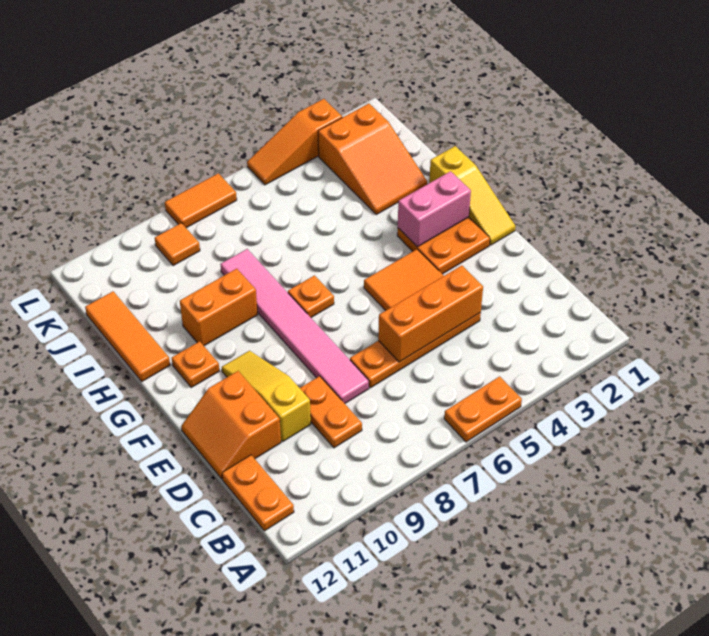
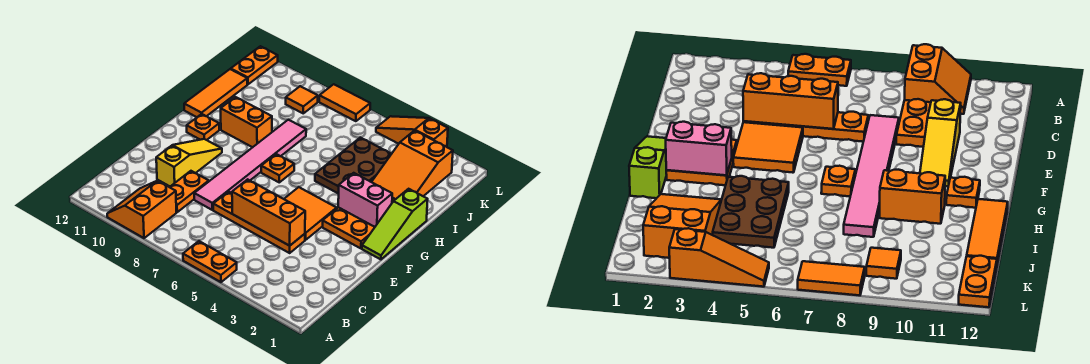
orange 1x2 plate [222,455,294,531] -> orange 1x2 plate moved to [231,46,278,84]
orange 2x2 slope [181,371,281,479] -> orange 2x2 slope moved to [107,181,176,238]
yellow 1x3 slope [429,146,516,245] -> lime 1x3 slope [362,189,428,259]
none -> brown 2x3 plate [315,138,391,194]

